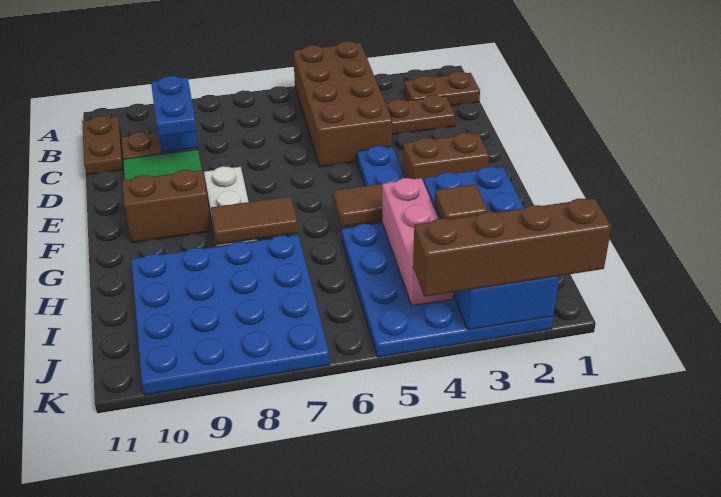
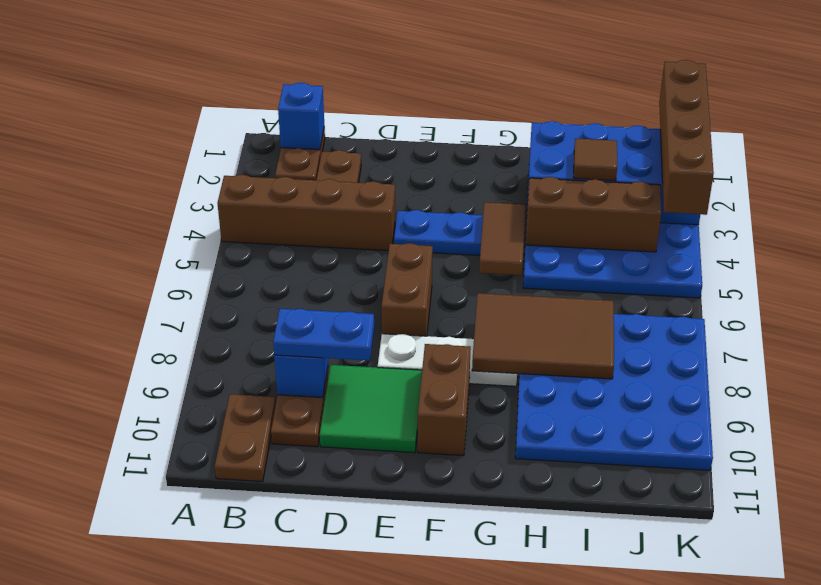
brown 2x4 brick [293,41,392,167] -> brown 1x4 brick [217,175,395,251]
none -> blue 1x1 brick [278,83,324,150]
brown 1x2 plate [82,116,123,175] -> brown 1x2 plate turned to [215,394,276,481]
brown 1x2 brick [403,133,489,182] -> brown 1x2 brick moved to [382,243,433,336]
brown 1x2 tile [211,196,298,245] -> brown 2x3 tile [472,293,614,379]
pink 1x3 brick [382,178,453,305] -> brown 1x3 brick [525,177,661,252]

